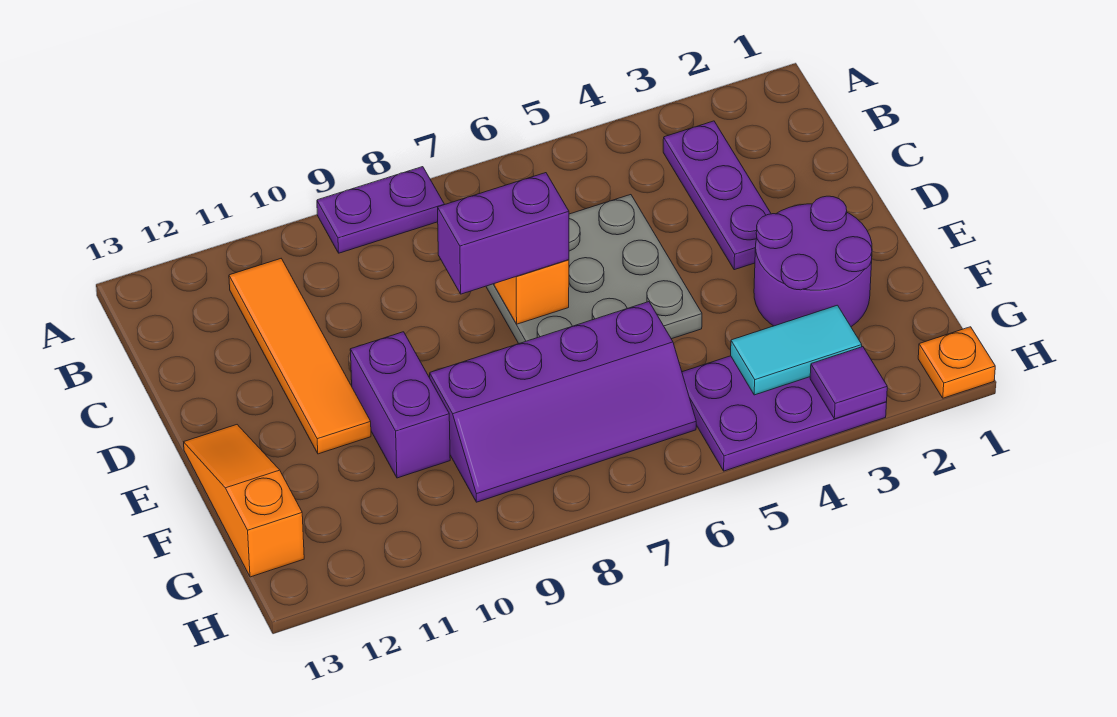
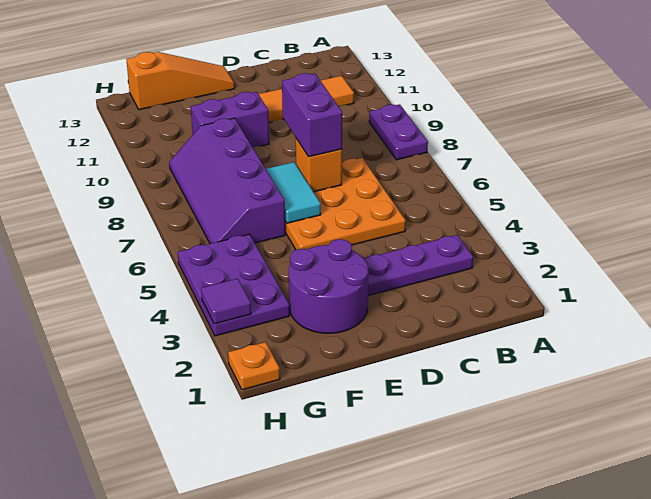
grey 3x3 plate [486,195,702,343] -> orange 3x3 plate [285,158,406,250]
cyan 1x2 tile [731,305,862,395] -> cyan 1x2 tile moved to [266,162,321,223]

